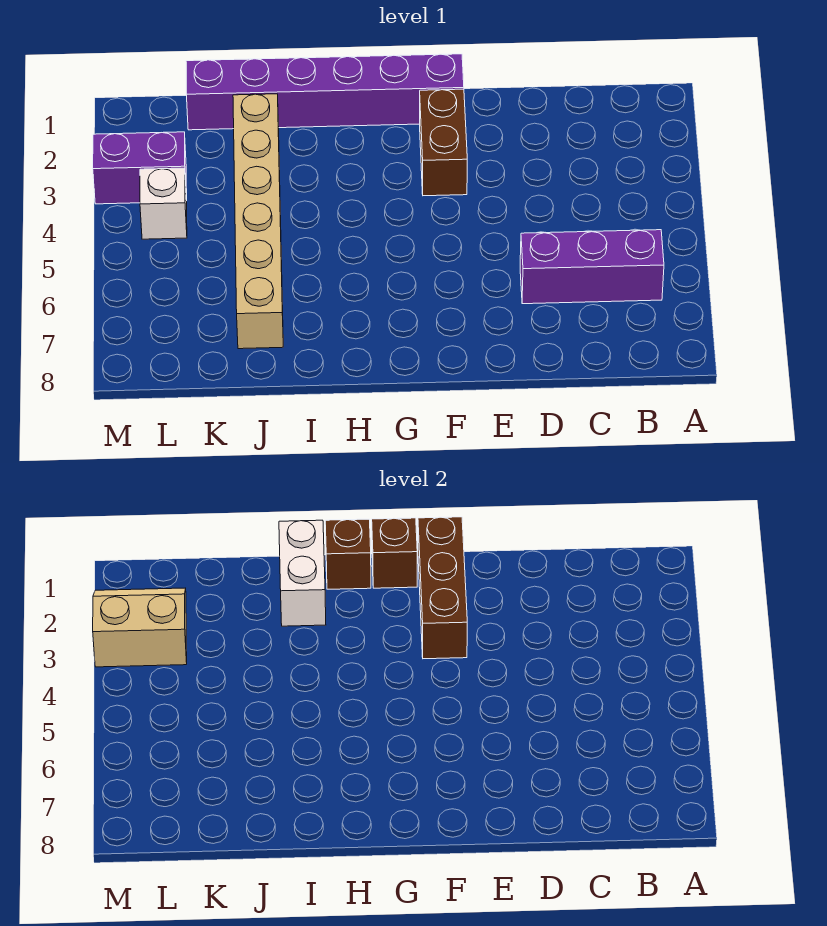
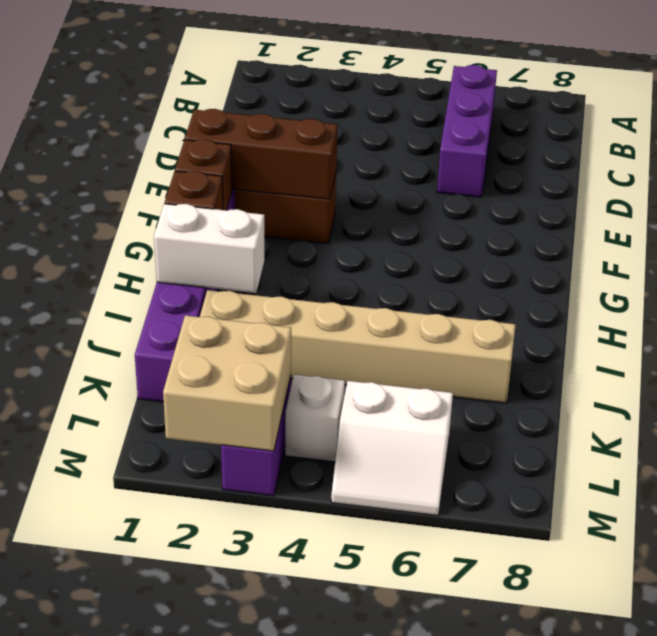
tan 2x2 slope [93,588,187,667] -> tan 2x2 brick [163,316,291,451]
none -> white 2x2 slope [331,381,453,516]

